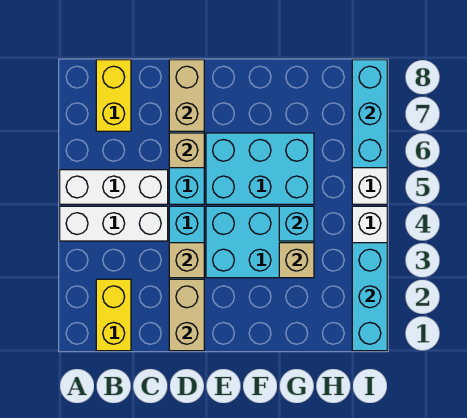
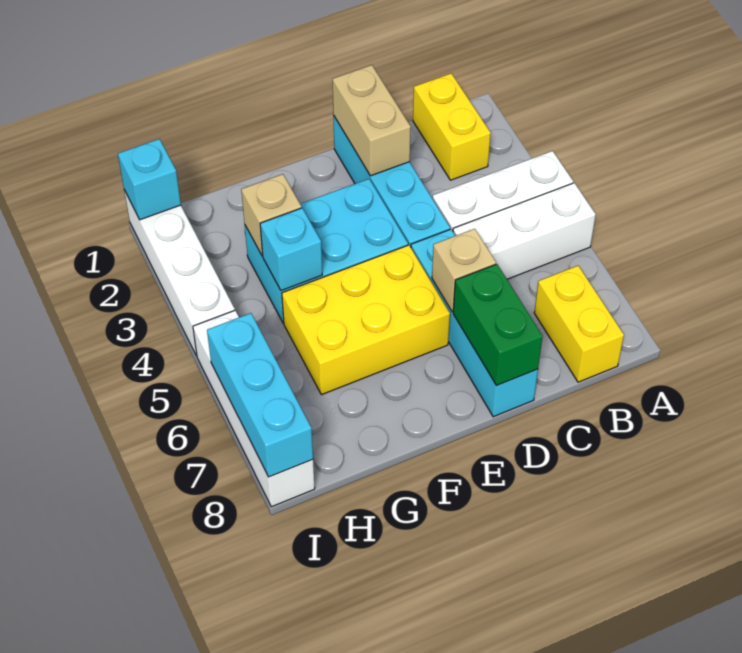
tan 1x1 brick [169,243,204,278] -> none
tan 1x2 brick [169,60,204,131] -> green 1x2 brick [453,264,543,386]
cyan 2x3 brick [206,133,314,204] -> yellow 2x3 brick [282,245,450,395]
cyan 1x3 brick [352,243,387,351] -> cyan 1x1 brick [118,139,181,220]

